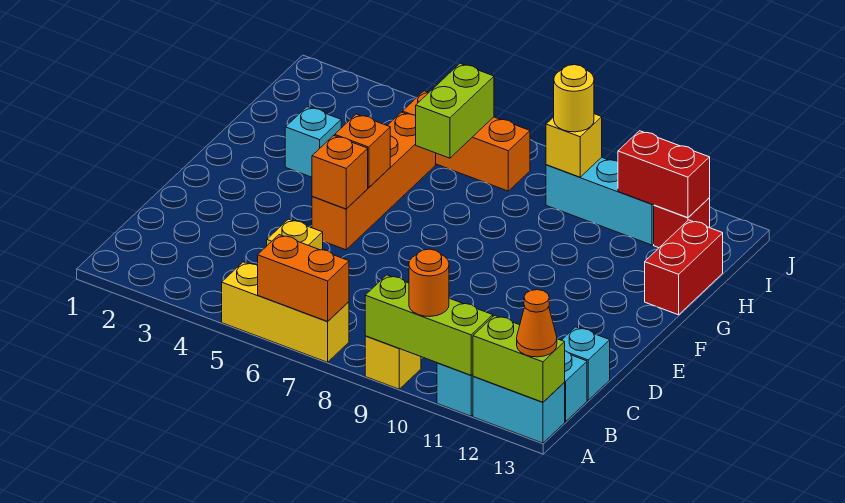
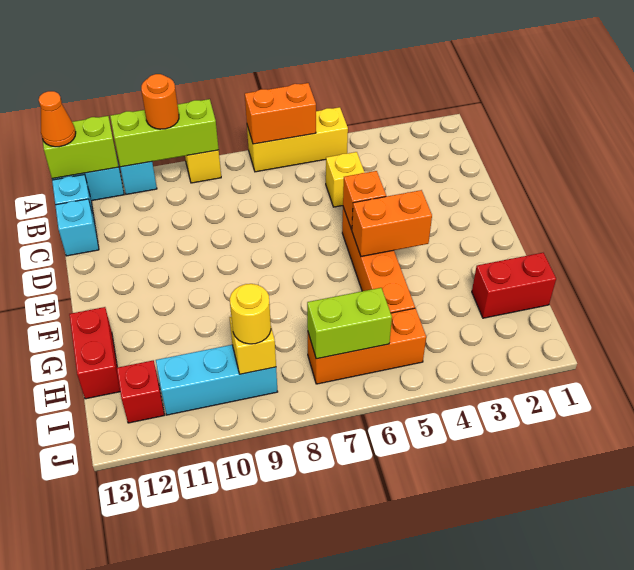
orange 1x1 brick [335,114,390,188] -> orange 1x2 brick [352,190,432,257]
cyan 1x1 brick [285,107,341,177] -> none
lime 1x2 brick [416,64,494,158] -> lime 1x2 brick turned to [307,288,392,359]
red 1x2 brick [618,131,710,218] -> red 1x2 brick moved to [472,253,556,318]

